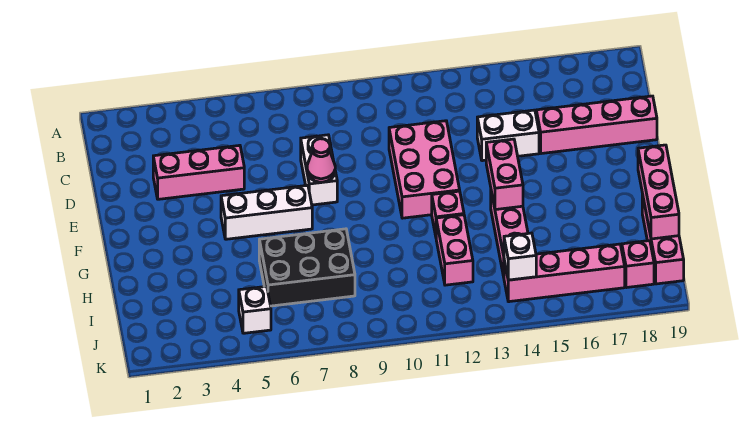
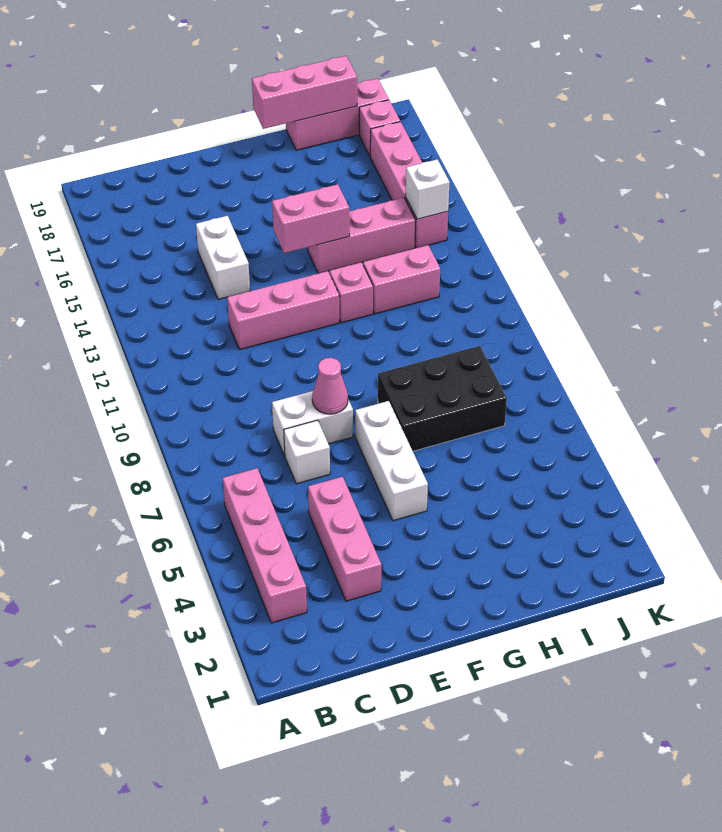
pink 2x3 brick [389,121,460,218] -> pink 1x3 brick [227,271,339,350]
pink 1x4 brick [536,96,657,154] -> pink 1x4 brick moved to [223,468,307,623]
black 2x3 brick [259,229,355,306] -> black 2x3 brick turned to [378,346,507,451]
white 1x1 brick [239,286,271,333] -> white 1x1 brick moved to [284,420,330,484]

